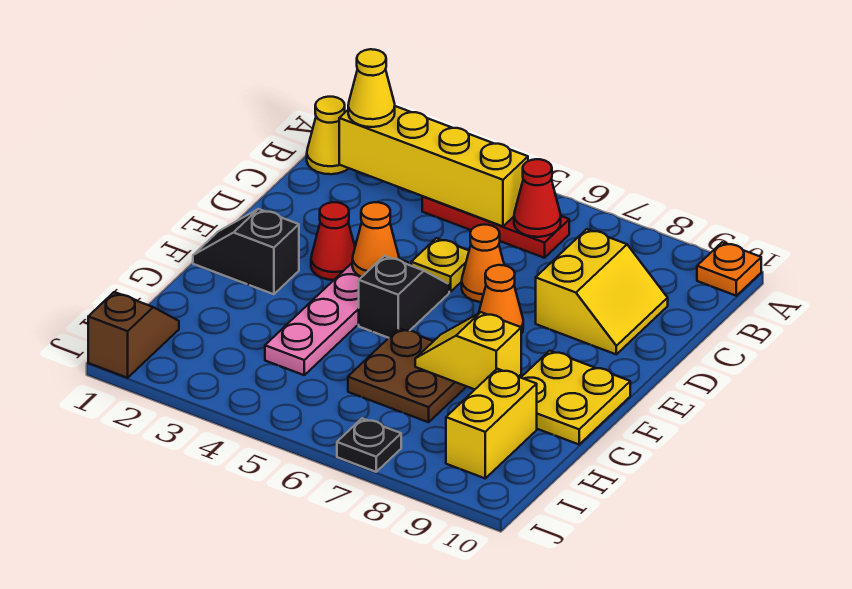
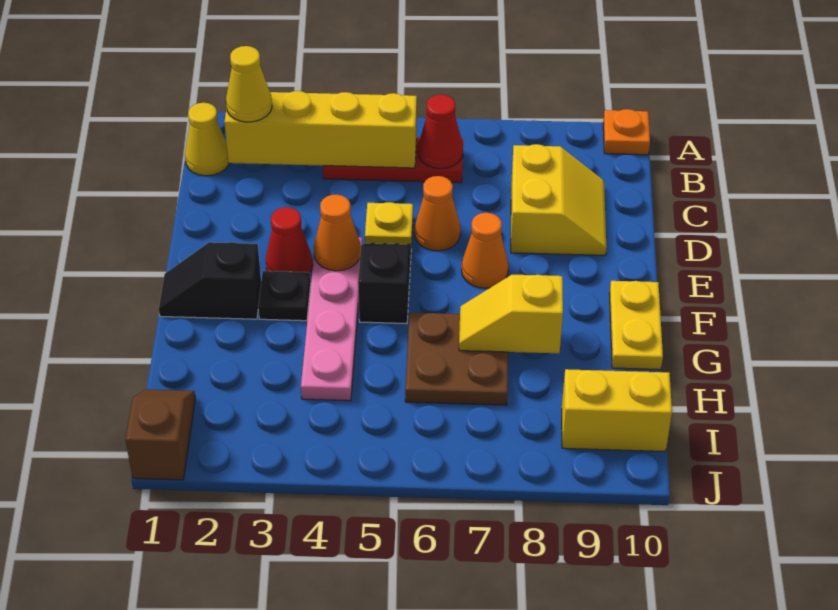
yellow 2x2 plate [521,351,630,444] -> yellow 1x2 plate [609,281,663,370]
yellow 1x2 brick [446,369,537,478] -> yellow 1x2 brick turned to [562,369,672,452]
black 1x1 plate [337,419,401,472] -> black 1x1 plate moved to [258,271,311,321]

